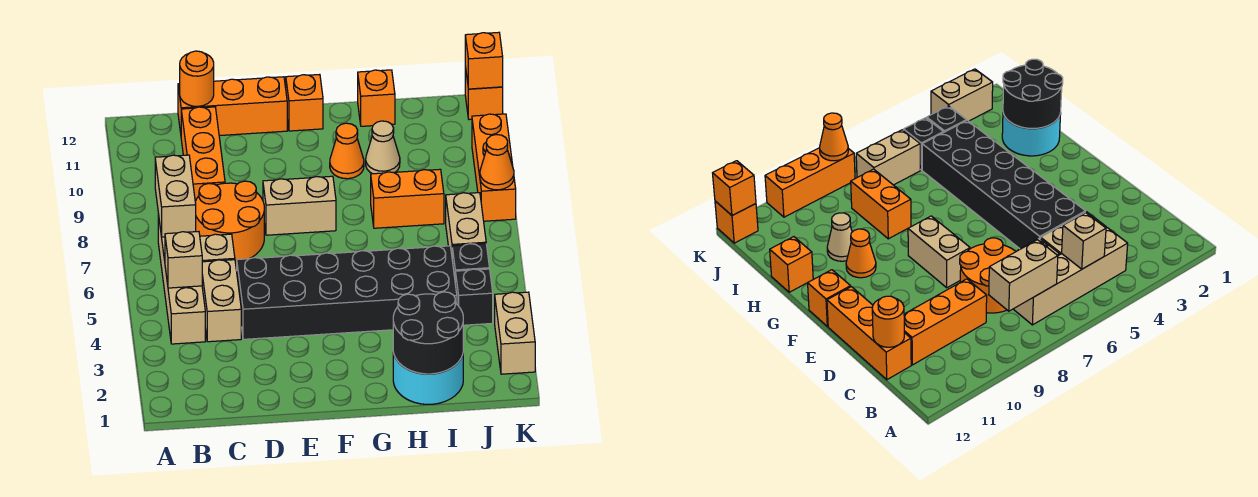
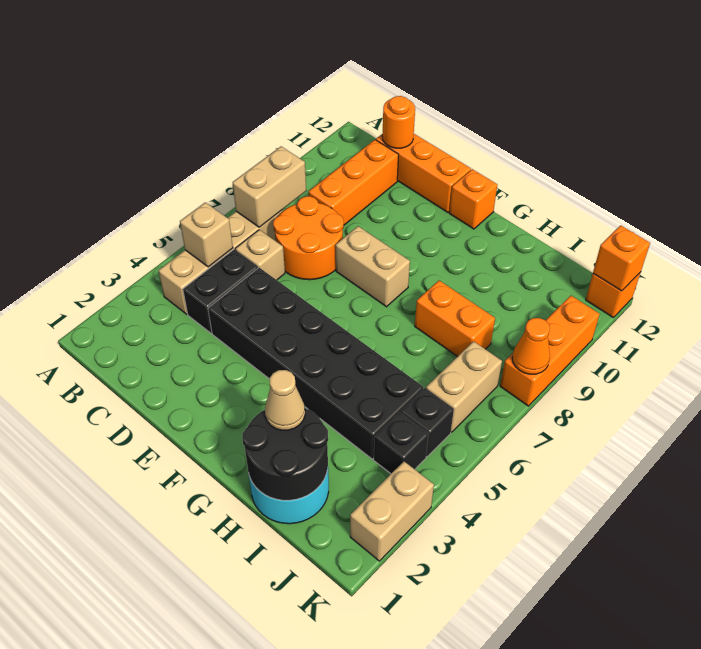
tan 1x2 brick [202,260,241,342] -> black 1x2 brick [183,249,258,333]
orange 1x1 cone [330,123,364,179] -> none
tan 1x1 cone [366,121,400,174] -> tan 1x1 cone moved to [265,370,305,430]
orange 1x1 brick [358,70,395,126] -> none

